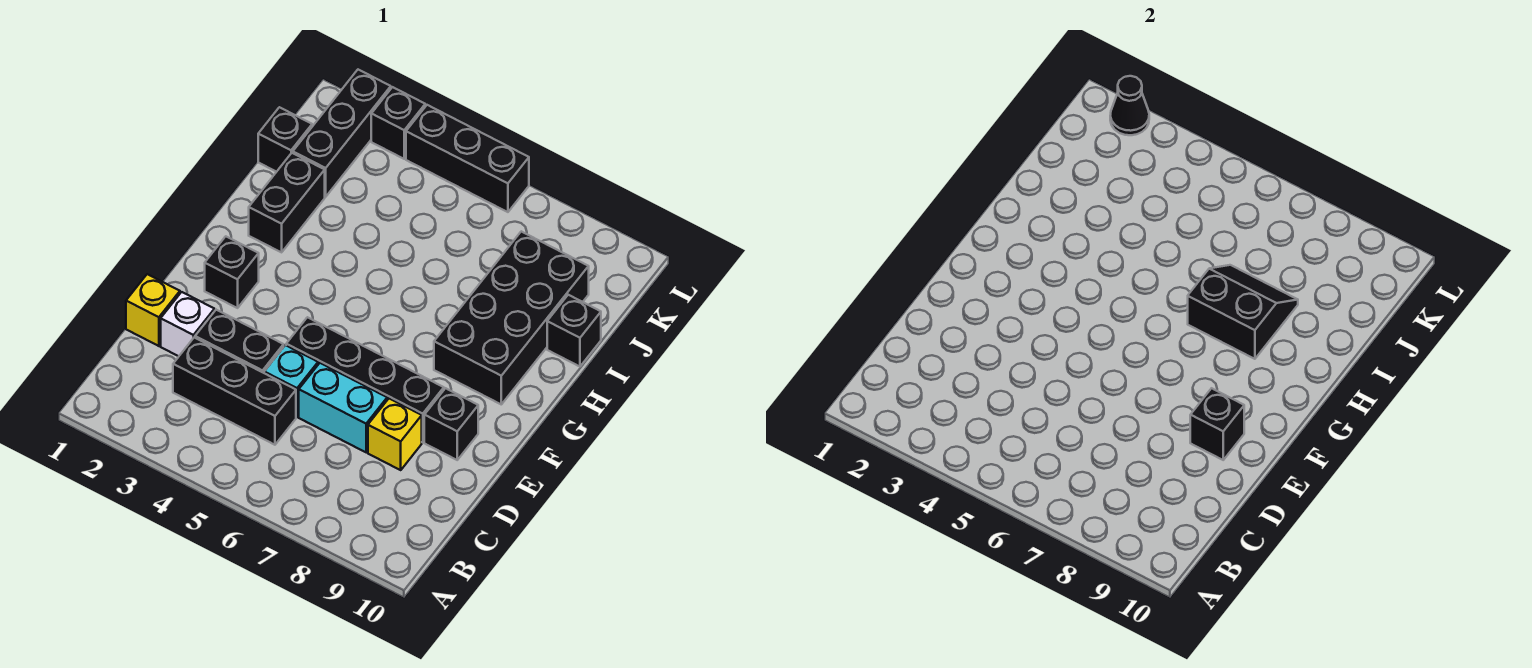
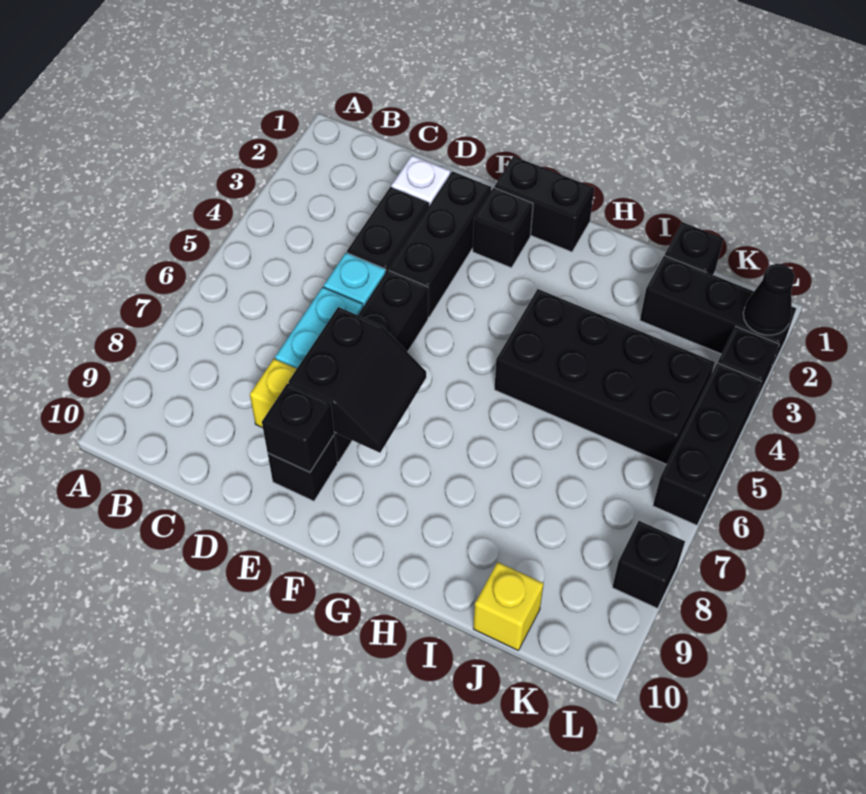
black 1x3 brick [173,337,296,445] -> black 1x3 brick moved to [389,172,491,317]
yellow 1x1 brick [126,274,180,346] -> yellow 1x1 brick moved to [473,562,544,650]
black 2x4 brick [434,231,589,404] -> black 2x4 brick moved to [494,289,715,464]
black 1x2 brick [249,153,325,252] -> black 1x2 brick moved to [494,156,594,252]
black 2x2 slope [1188,265,1298,359] -> black 2x2 slope moved to [289,307,426,453]
black 1x1 brick [547,295,601,367] -> black 1x1 brick moved to [612,521,685,608]

